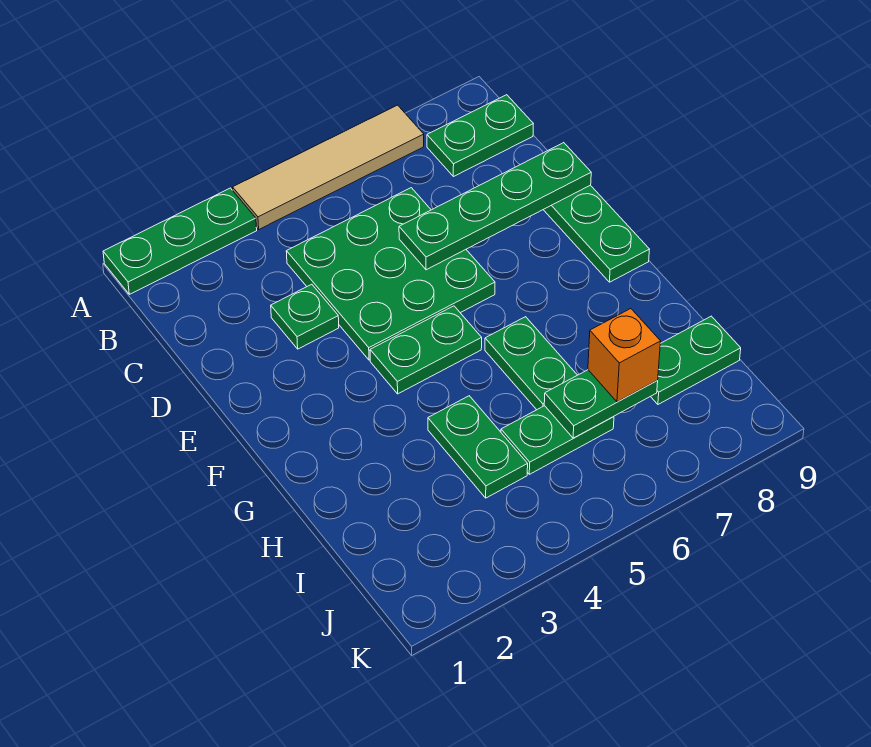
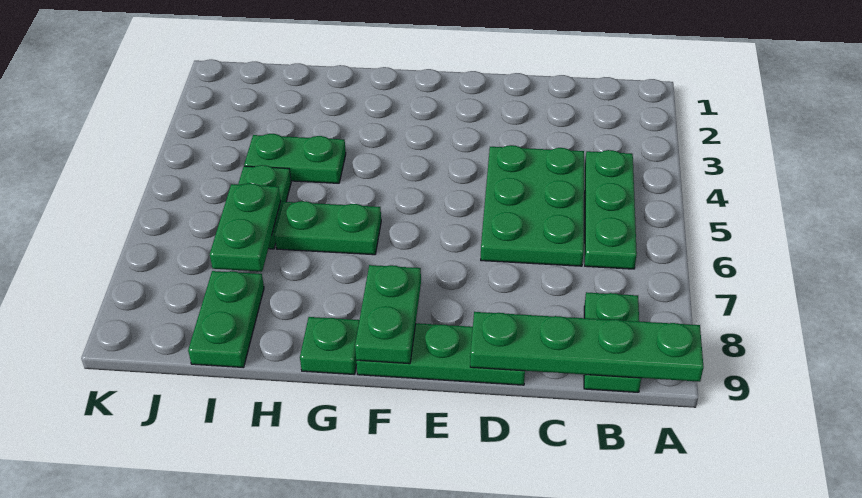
green 1x3 plate [103,188,257,294] -> green 1x3 plate moved to [585,150,637,269]
tan 1x4 tile [233,105,424,229] -> none
green 3x3 plate [286,188,495,360] -> green 2x3 plate [481,145,584,266]
green 1x1 plate [271,284,339,349] -> green 1x1 plate moved to [300,317,359,374]
green 1x4 plate [399,143,591,270] -> green 1x4 plate turned to [470,312,704,382]
green 1x2 plate [370,306,482,394] -> green 1x2 plate moved to [355,265,421,364]
orange 1x1 brick [588,309,661,402] -> none

